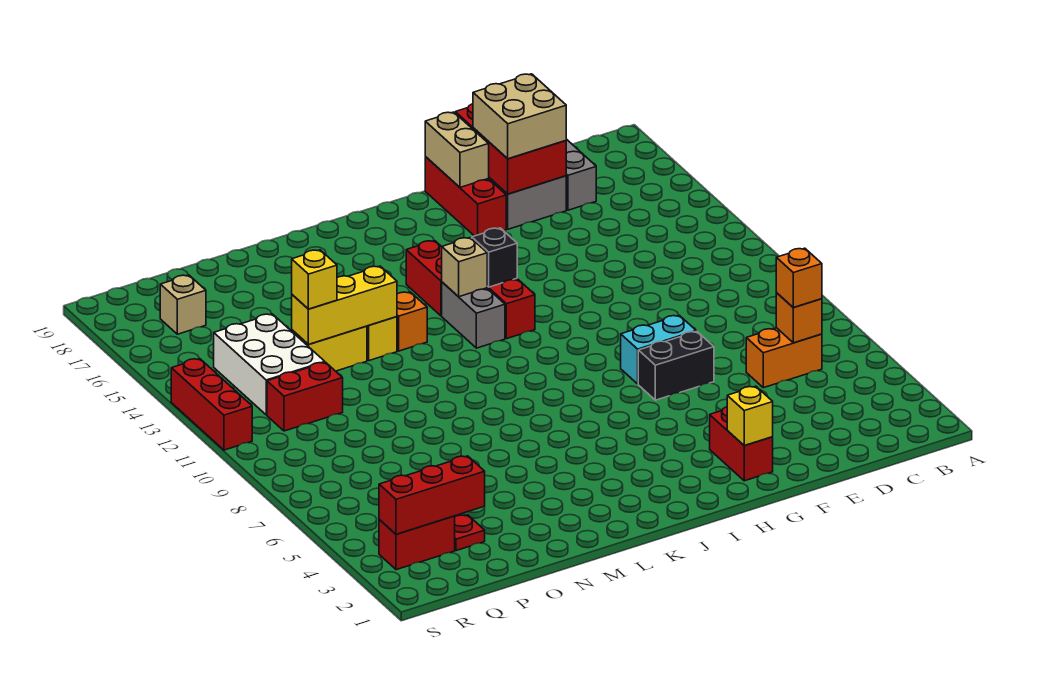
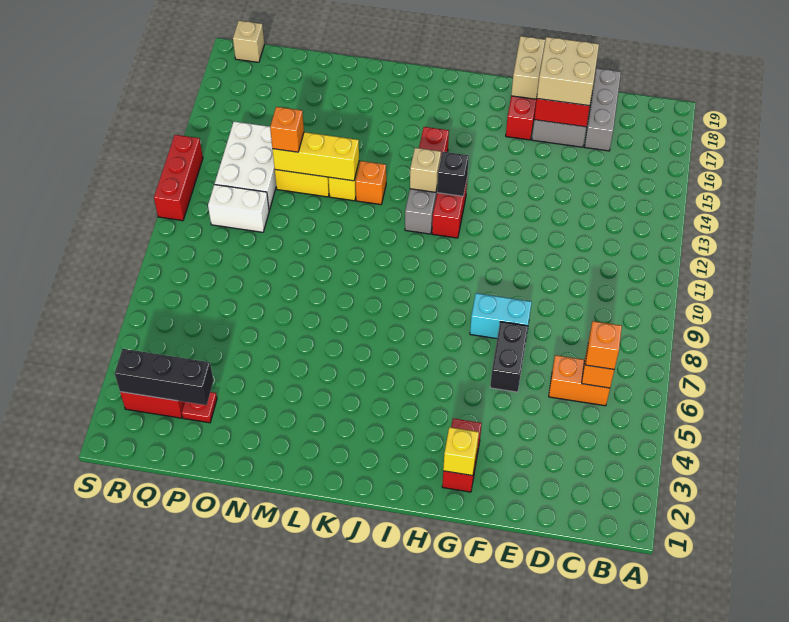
black 1x2 brick [638,331,714,400] -> black 1x2 brick turned to [490,322,528,392]
yellow 1x1 brick [292,250,337,309] -> orange 1x1 brick [270,107,304,152]
red 1x3 brick [379,456,485,534] -> black 1x3 brick [115,349,214,405]
red 1x2 brick [267,362,343,431] -> white 1x2 brick [208,185,269,232]
tan 1x1 brick [160,275,206,334] -> tan 1x1 brick moved to [233,21,264,62]

